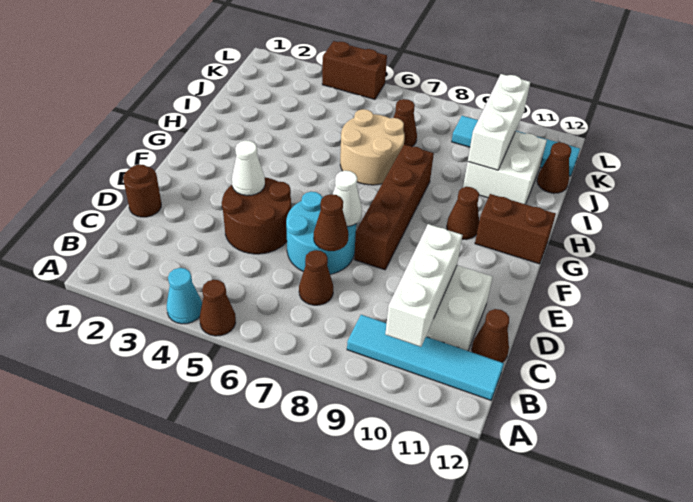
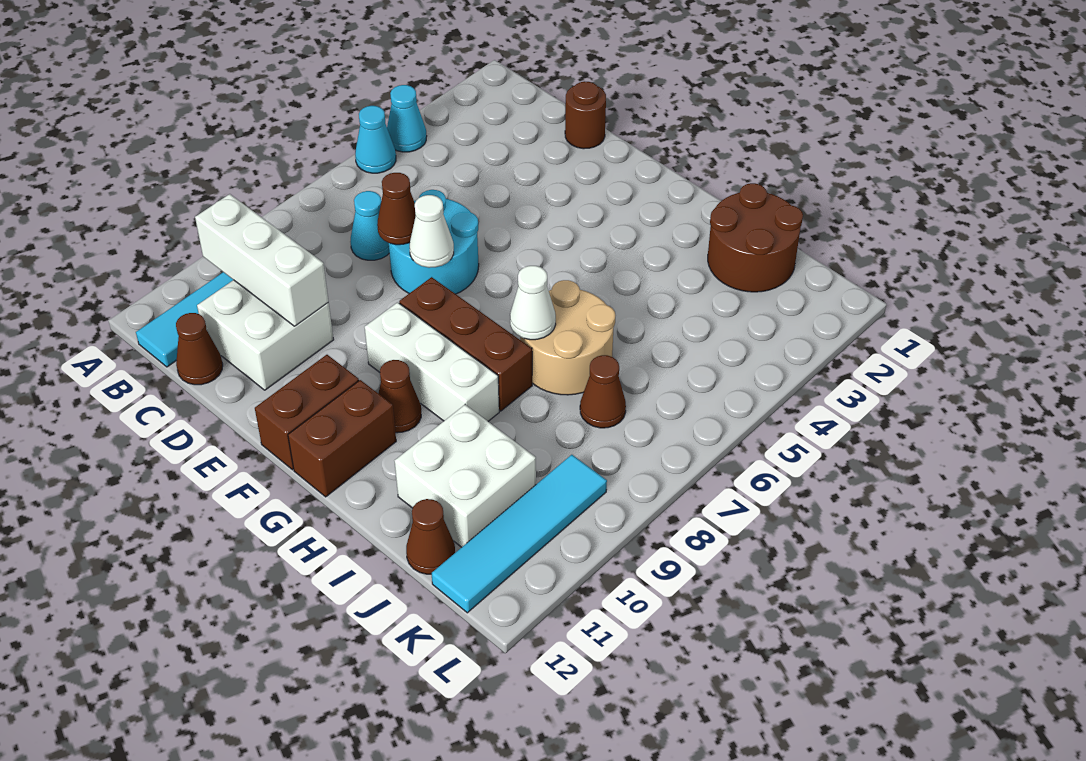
brown 1x1 cone [200,280,236,336] -> cyan 1x1 cone [355,106,396,173]
brown 1x1 cone [299,250,333,305] -> cyan 1x1 cone [350,191,389,260]
brown 2x2 round brick [222,177,291,254] -> brown 2x2 round brick moved to [708,183,803,292]
white 1x1 cone [232,140,265,196] -> white 1x1 cone moved to [510,266,556,340]
brown 1x4 brick [354,145,434,270] -> brown 1x3 brick [399,277,532,411]
white 1x3 brick [468,74,530,170] -> white 1x3 brick moved to [365,302,499,421]
brown 1x2 brick [322,41,387,99] -> brown 1x2 brick moved to [255,355,359,470]

